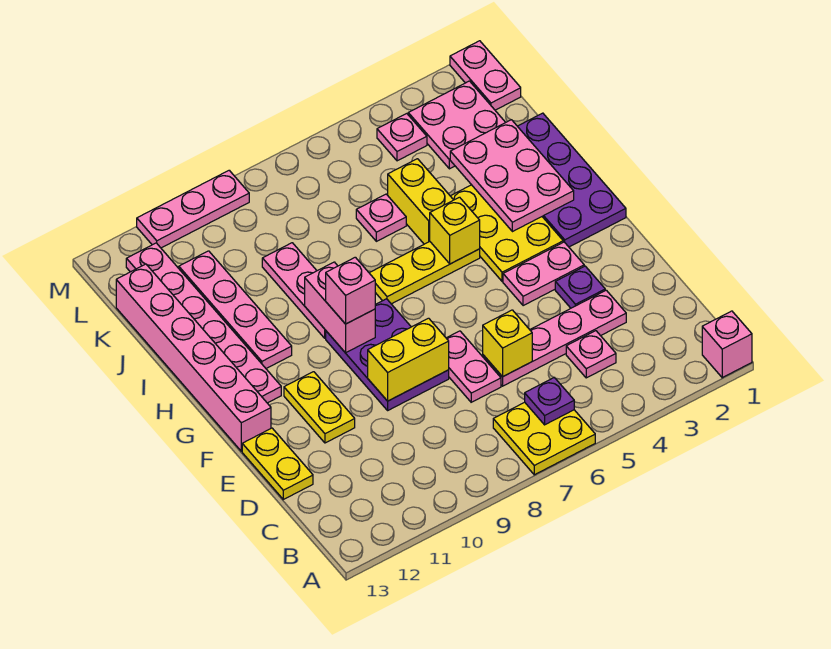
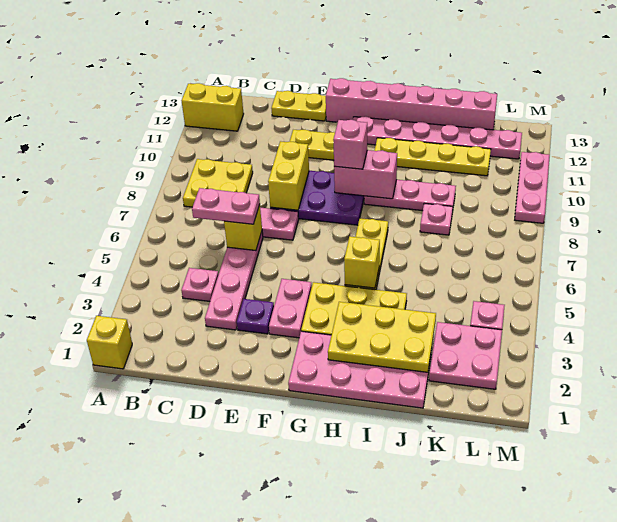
pink 1x1 brick [702,311,752,378] -> yellow 1x1 brick [87,316,132,369]
yellow 2x2 plate [493,402,595,475] -> yellow 2x2 plate moved to [183,159,253,207]
purple 1x1 plate [525,378,574,425] -> none
purple 2x4 plate [518,113,626,247] -> pink 2x4 plate [288,331,432,408]
pink 2x3 plate [450,120,574,232] -> yellow 2x3 plate [328,302,436,372]
pink 1x4 plate [179,251,292,368] -> yellow 1x4 plate [374,138,491,176]
yellow 1x2 brick [388,159,453,244] -> yellow 1x2 brick moved to [182,83,244,131]
pink 1x1 plate [356,194,406,241] -> pink 1x1 plate moved to [420,203,453,235]
pink 1x2 plate [450,41,521,110] -> pink 1x2 plate moved to [192,188,260,224]

